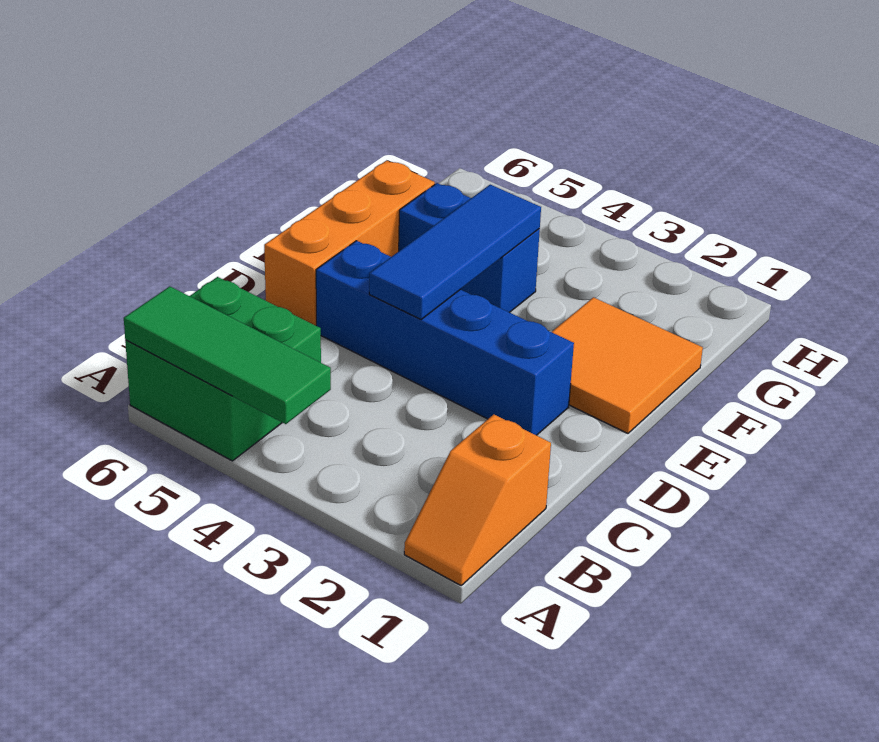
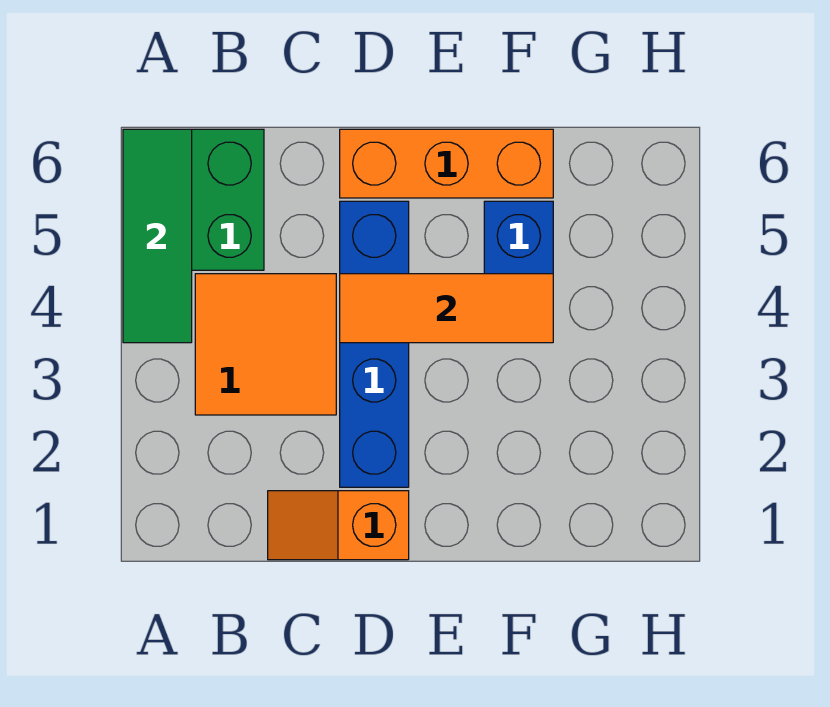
orange 1x2 slope [404,414,551,585] -> orange 1x2 slope moved to [268,491,409,560]
blue 1x3 tile [369,185,541,319] -> orange 1x3 tile [340,274,553,343]
orange 2x2 tile [552,297,703,433] -> orange 2x2 tile moved to [195,274,336,415]

